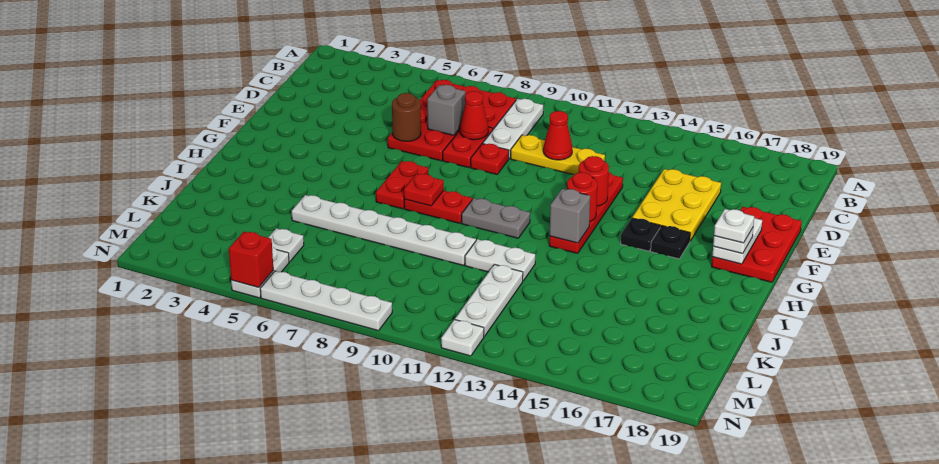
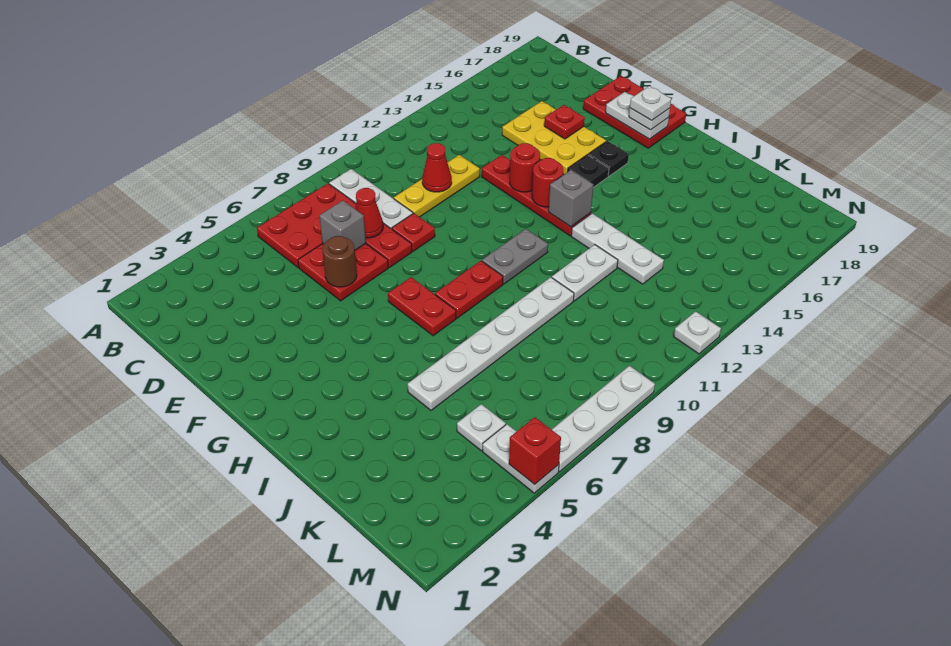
red 1x1 plate [404,174,444,206] -> red 1x1 plate moved to [544,105,585,139]
white 1x3 plate [455,264,523,336] -> white 1x3 plate moved to [571,213,664,284]

